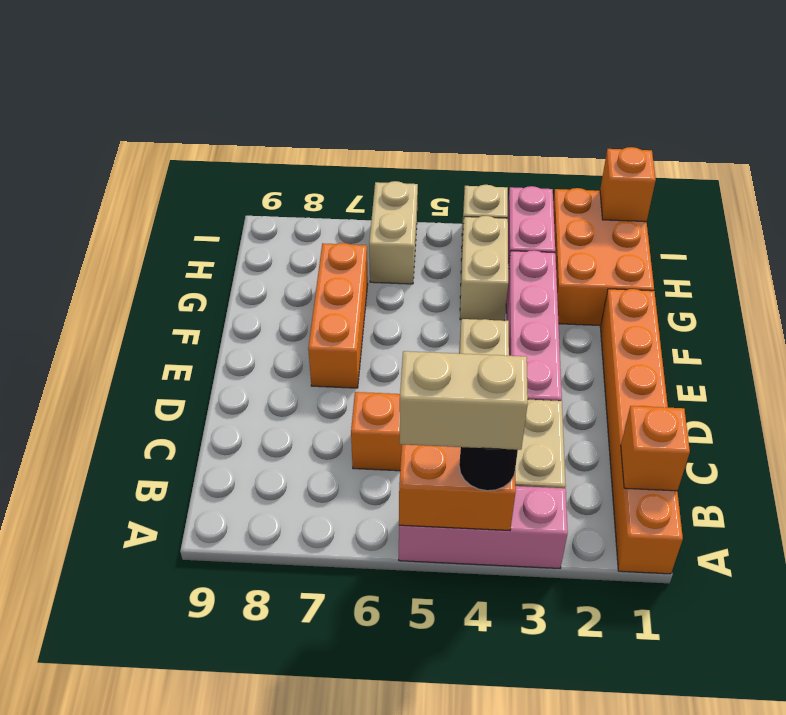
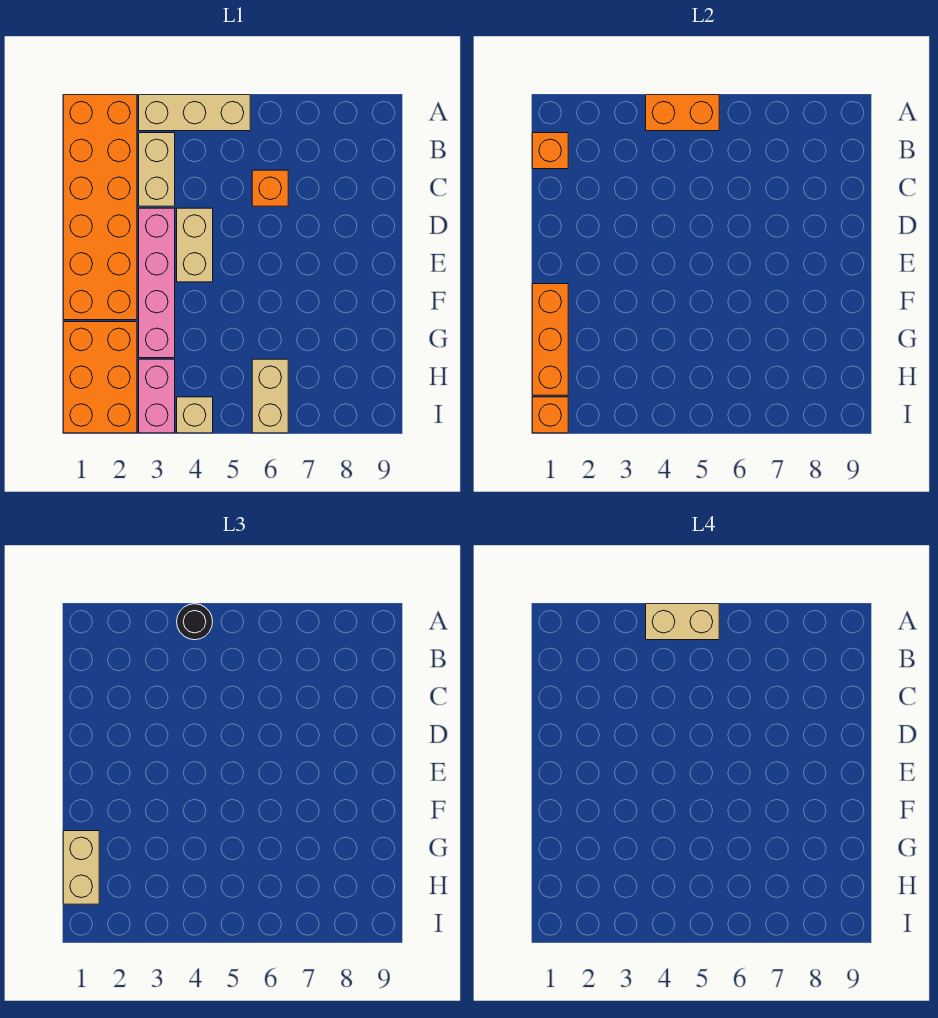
orange 1x6 brick [600,289,683,574] -> orange 2x6 brick [63,95,137,320]
pink 1x3 brick [399,486,568,569] -> tan 1x3 brick [139,95,250,131]
orange 1x3 brick [308,243,368,388] -> orange 1x3 brick moved to [532,284,568,395]
tan 1x2 brick [460,216,508,321] -> tan 1x2 brick moved to [63,831,99,904]

